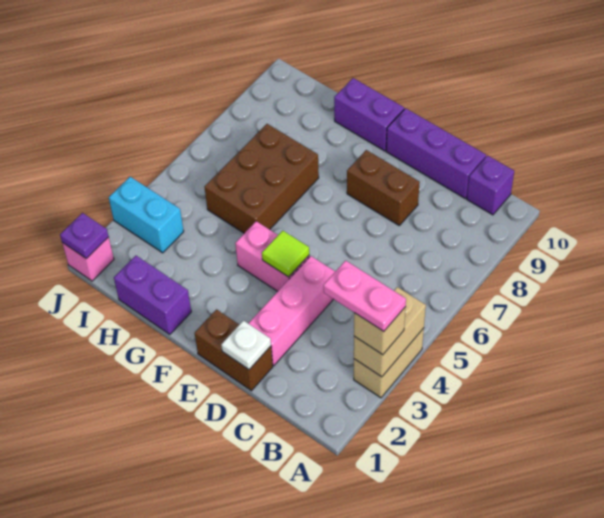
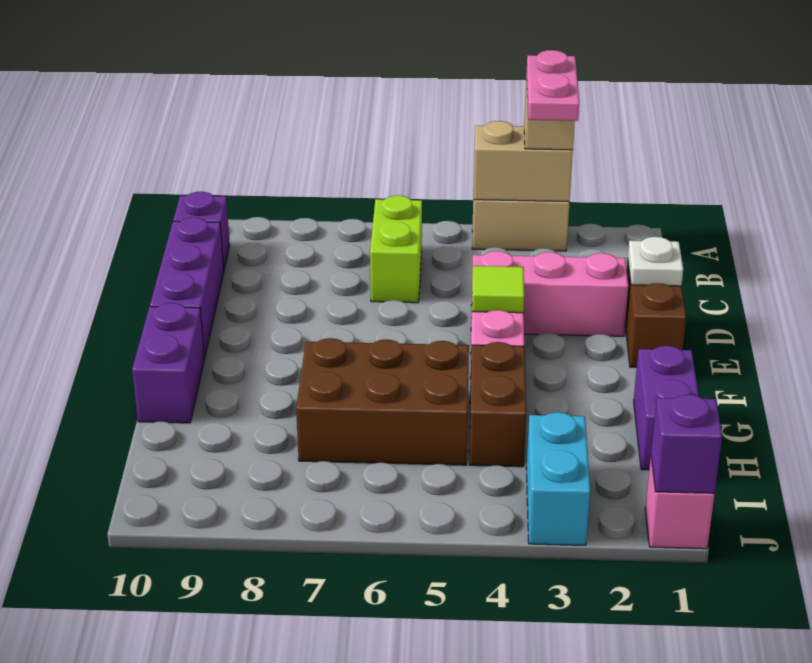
none -> lime 1x2 brick [370,195,422,303]
brown 1x2 brick [347,150,420,225] -> brown 1x2 brick moved to [469,342,526,467]
purple 1x1 plate [60,213,109,259] -> purple 1x1 brick [651,395,722,493]

